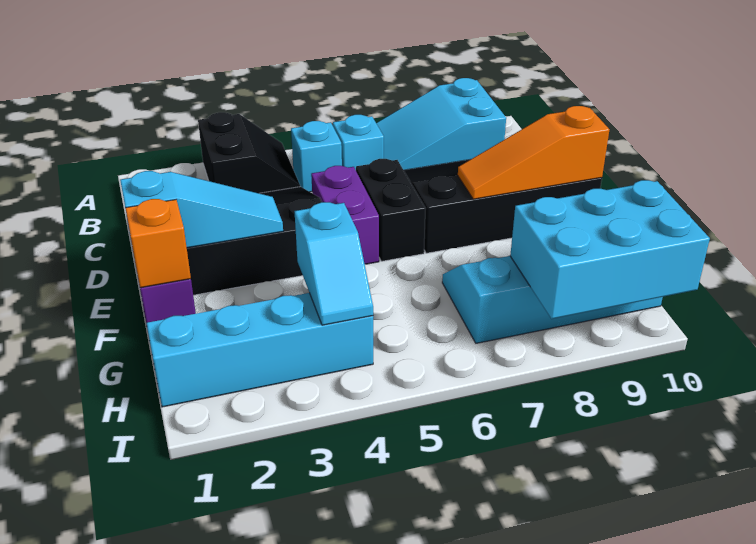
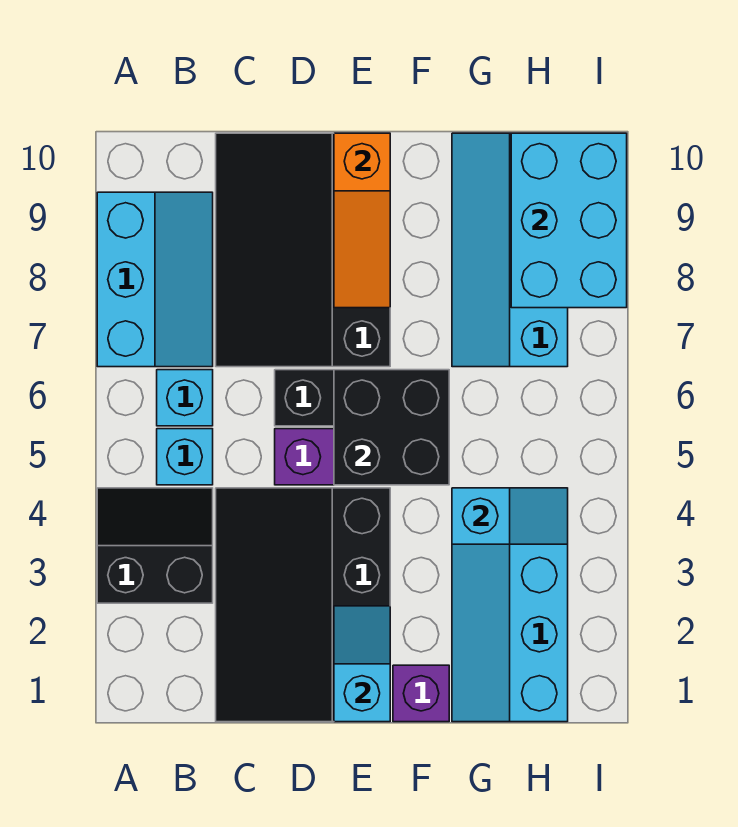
cyan 2x3 slope [376,78,506,170] -> cyan 2x3 slope turned to [97,192,213,367]
cyan 1x3 slope [120,171,283,248] -> cyan 1x2 slope [334,606,390,722]
none -> black 2x2 brick [334,370,449,485]
orange 1x1 brick [126,199,191,288] -> none

